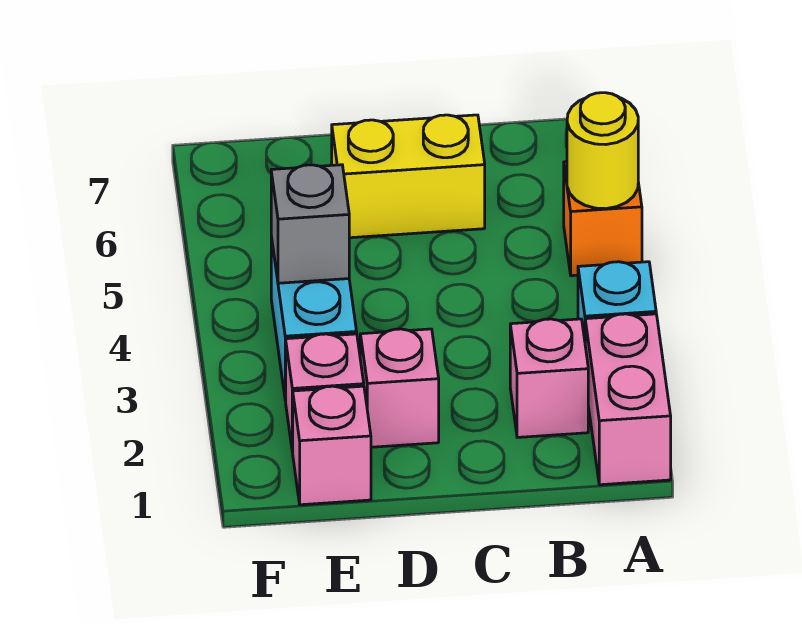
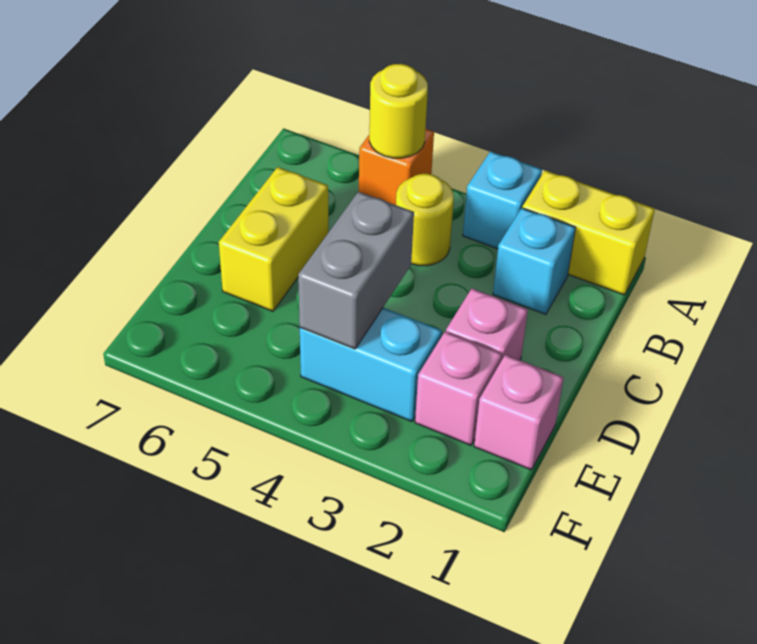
pink 1x2 brick [585,314,671,485] -> yellow 1x2 brick [523,170,655,295]
pink 1x1 brick [510,319,588,437] -> cyan 1x1 brick [493,208,576,314]
none -> yellow 1x1 round brick [396,174,454,266]
grey 1x1 brick [271,165,349,283] -> grey 1x2 brick [298,192,414,349]

